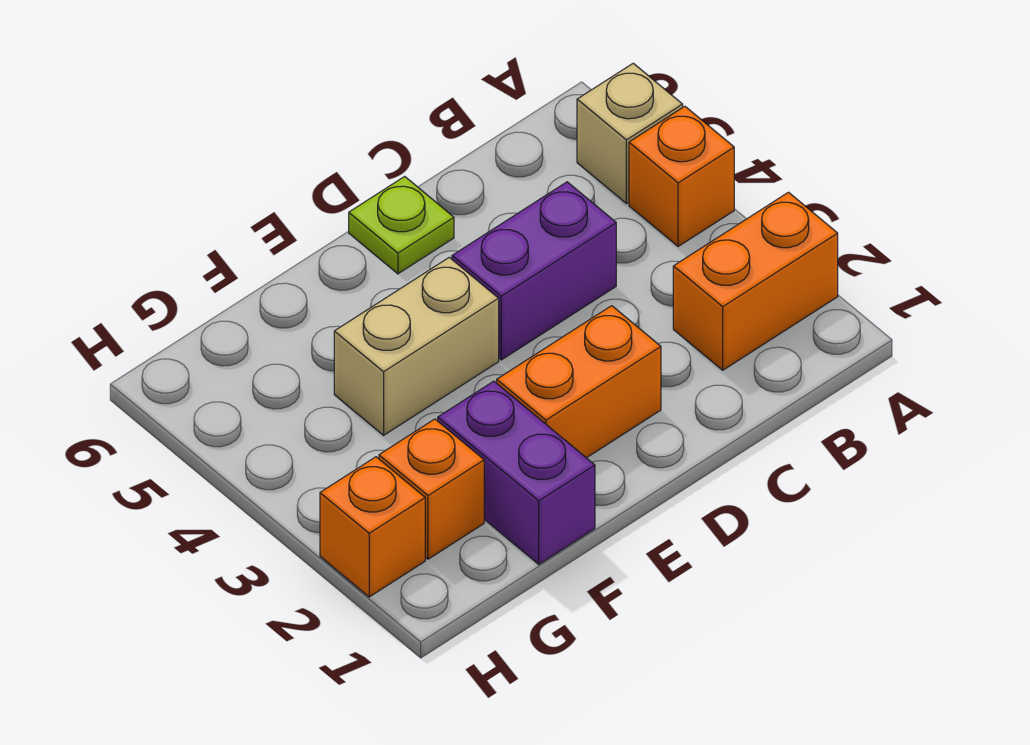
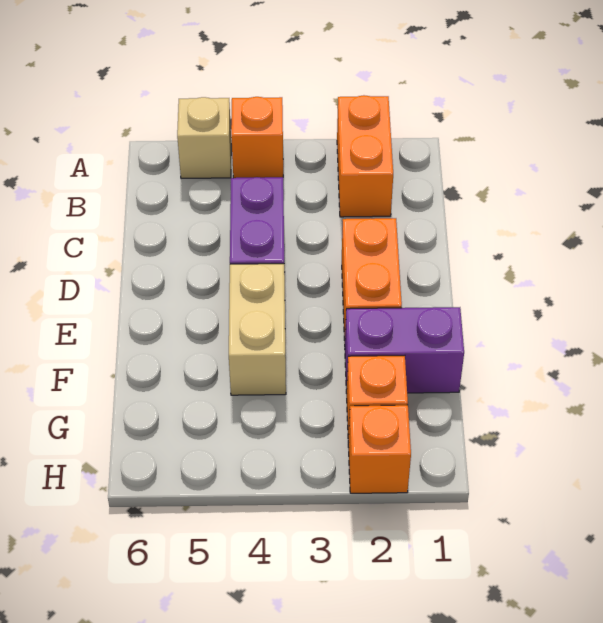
lime 1x1 plate [349,176,454,274] -> none

